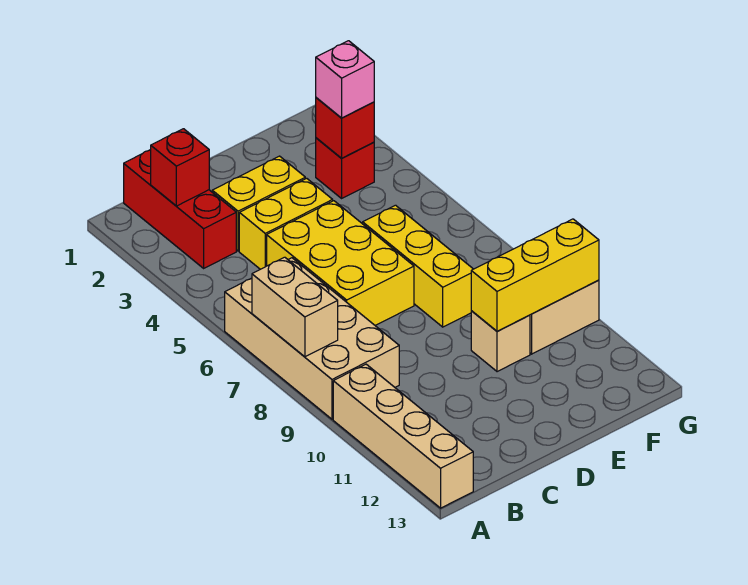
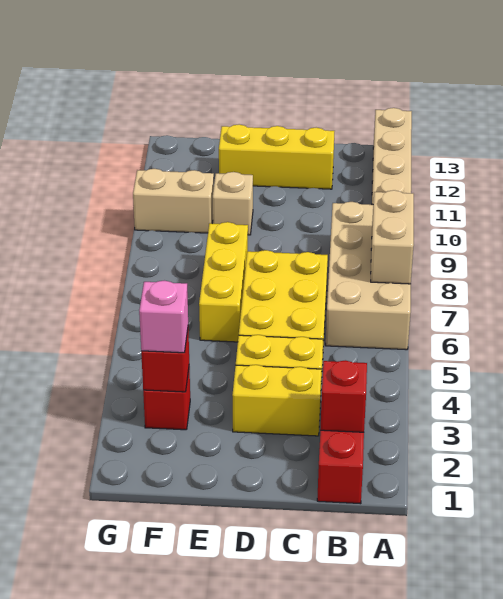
yellow 1x3 brick [471,219,599,331] -> yellow 1x3 brick moved to [219,124,334,189]

